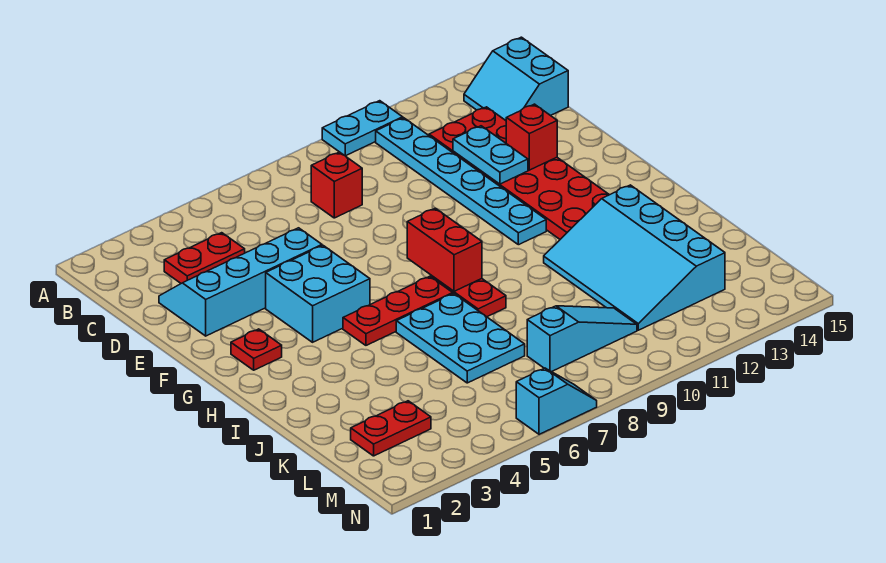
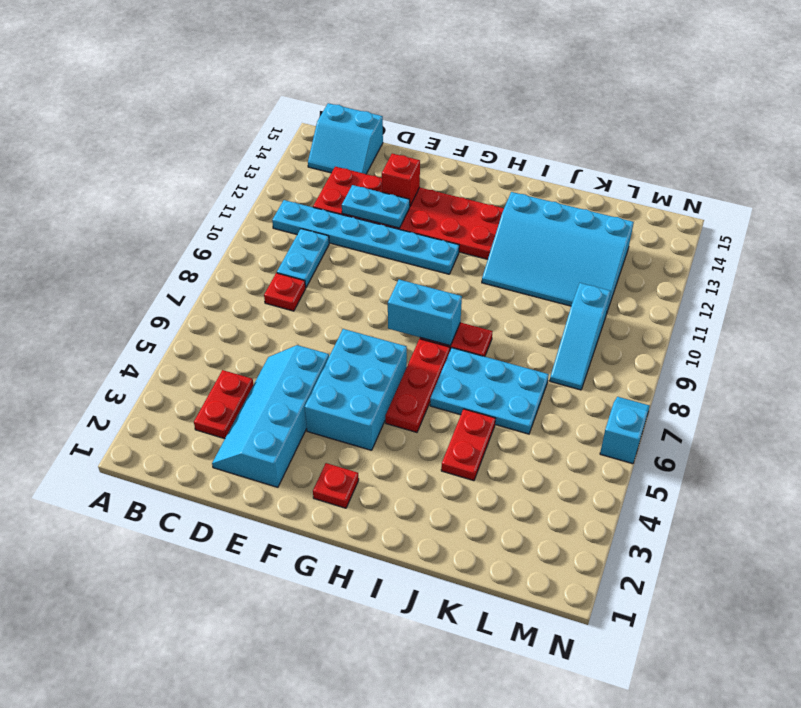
cyan 1x2 plate [322,101,403,156] -> cyan 1x2 plate moved to [277,229,329,288]
red 1x1 brick [311,152,362,218] -> red 1x1 plate [264,273,306,311]
cyan 2x2 brick [266,246,370,342] -> cyan 2x3 brick [305,329,407,450]
red 1x2 brick [407,208,482,291] -> cyan 1x2 brick [388,280,462,346]
red 1x2 plate [351,401,431,456] -> red 1x2 plate moved to [441,409,495,481]
cyan 1x3 slope [527,306,637,372] -> cyan 1x3 slope turned to [550,283,611,390]

